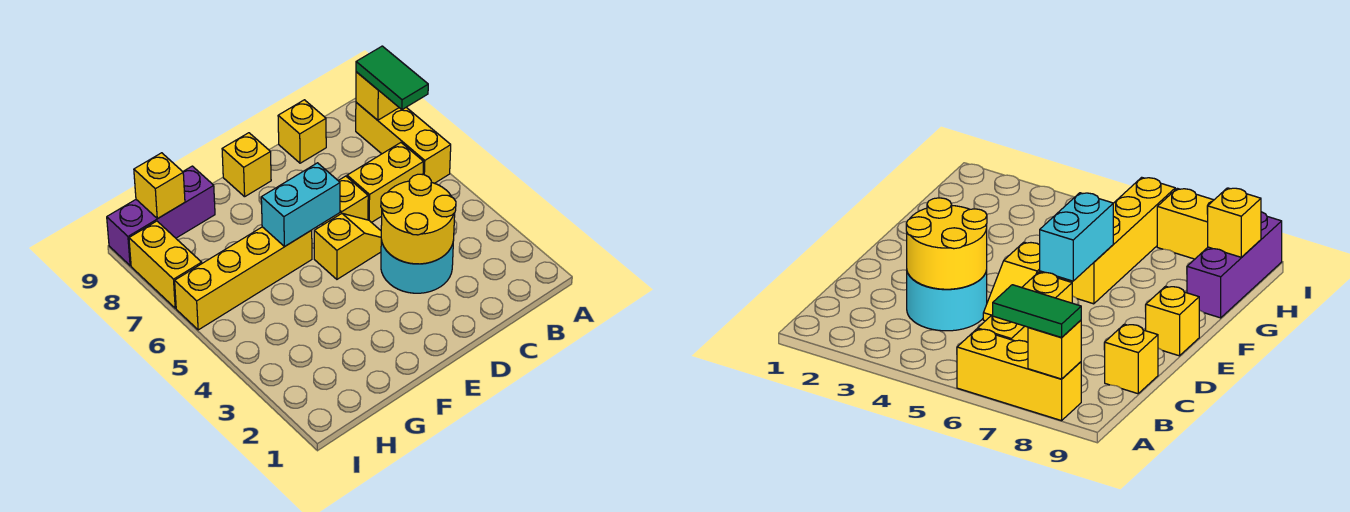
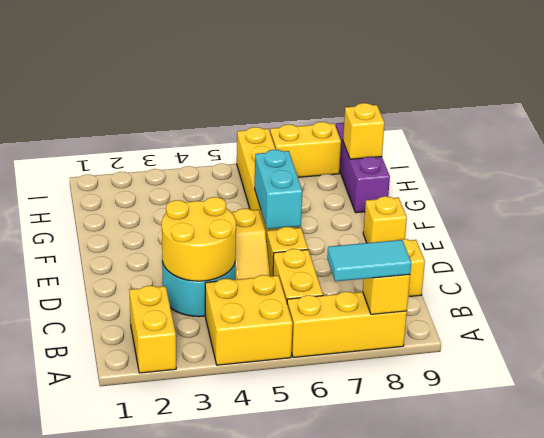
none -> yellow 1x2 brick [130,286,176,373]
none -> yellow 2x2 brick [205,275,293,365]
green 1x2 tile [356,46,428,110] -> cyan 1x2 tile [327,240,411,281]

